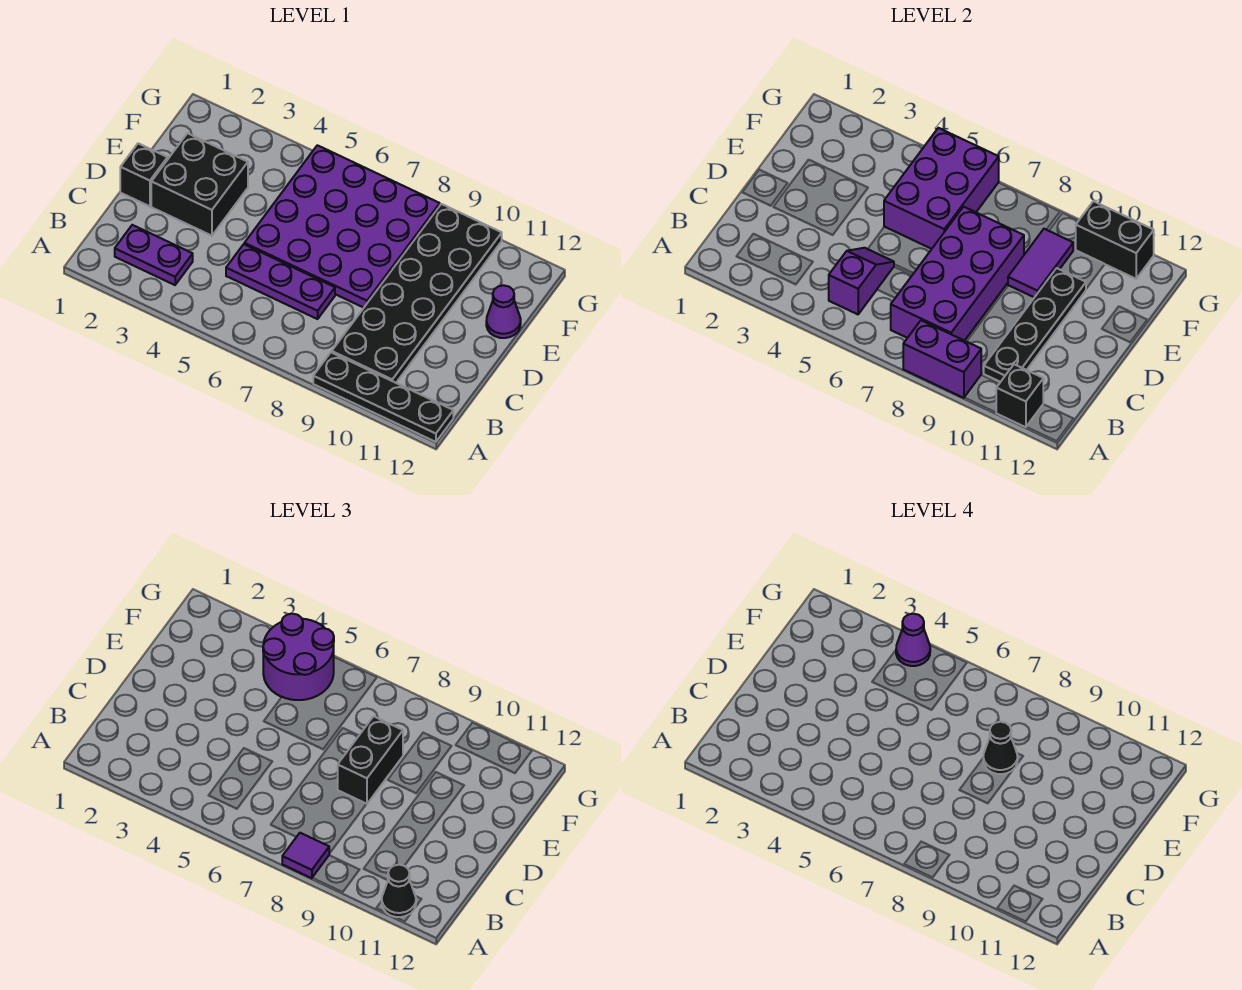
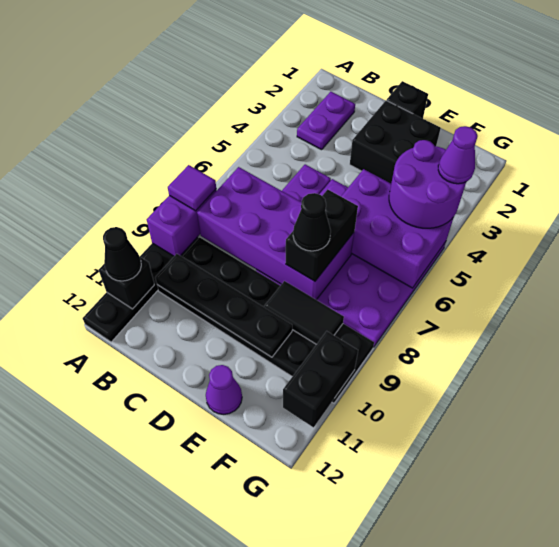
purple 1x2 slope [829,248,894,314] -> none
black 1x2 brick [338,716,403,804] -> black 1x2 brick turned to [286,190,358,281]
purple 1x2 tile [1008,229,1073,297] -> black 1x2 tile [264,281,344,344]

